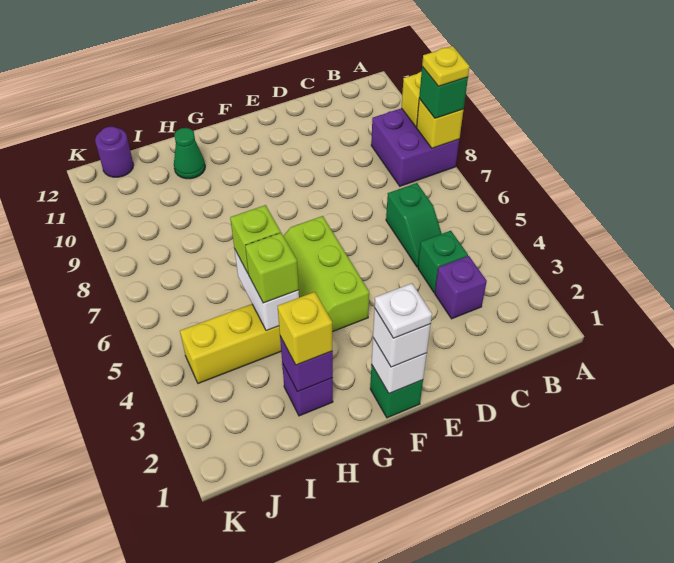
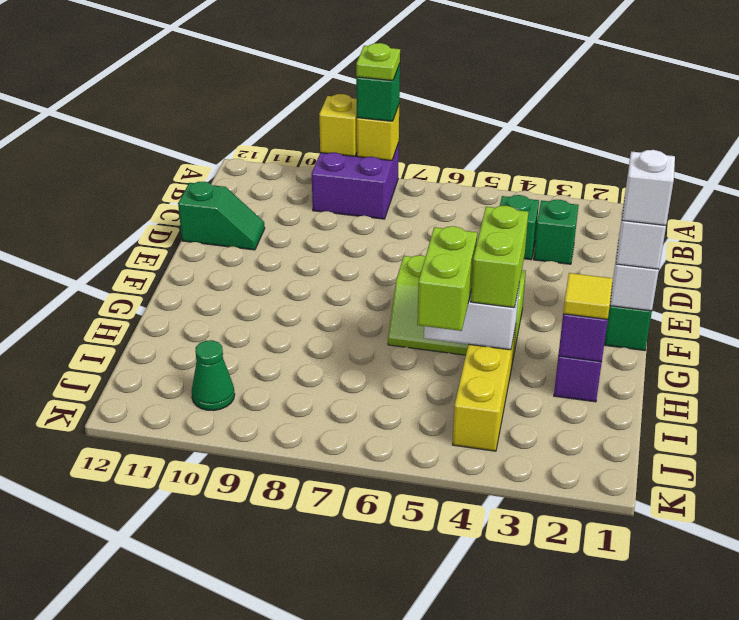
yellow 1x1 plate [422,46,470,86] -> lime 1x1 plate [356,43,400,81]
purple 1x1 brick [435,256,487,319] -> green 1x1 brick [534,200,579,264]
green 1x2 slope [386,183,442,267] -> green 1x2 slope moved to [178,182,265,250]
white 1x1 plate [375,283,432,338] -> white 1x1 brick [622,150,675,225]
yellow 1x1 brick [278,292,332,365] -> yellow 1x1 tile [563,273,613,319]
lime 1x1 brick [245,233,299,303] -> lime 1x2 brick [471,206,528,308]
lime 1x1 brick [230,205,281,274] -> lime 1x2 brick [417,226,477,331]
green 1x1 cone [174,128,205,179] -> green 1x1 cone moved to [192,340,235,411]
purple 1x1 round brick [95,127,134,177] -> none

